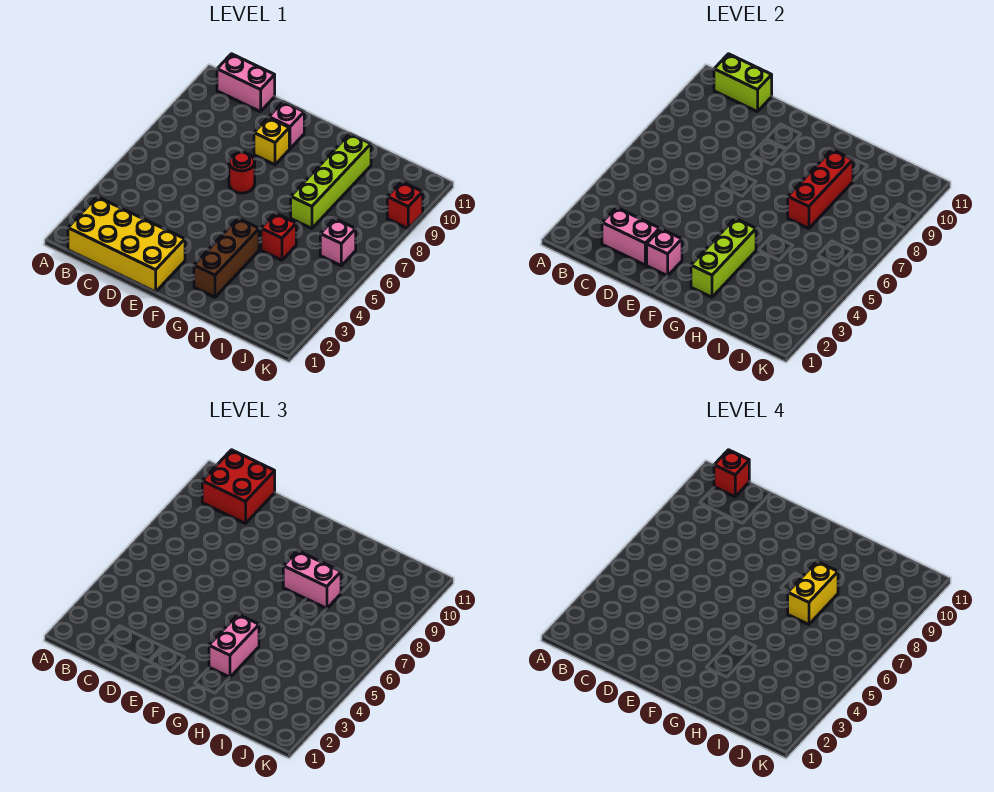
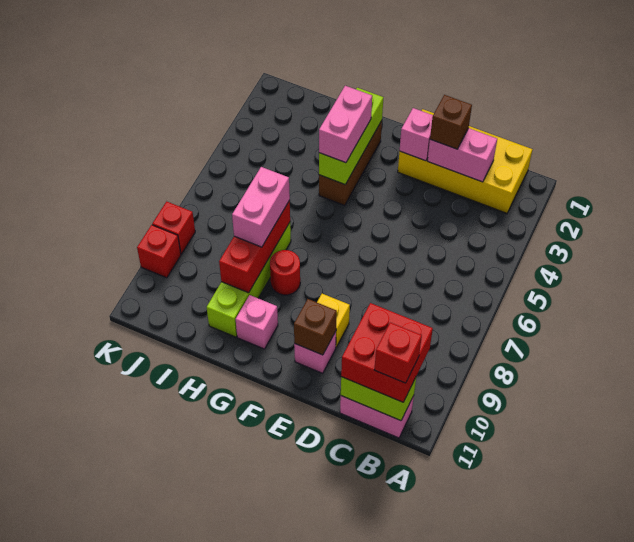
none -> brown 1x1 brick [430,95,472,149]
red 1x1 round brick [229,152,255,193] -> red 1x1 round brick moved to [270,250,300,295]
none -> brown 1x1 brick [294,299,337,355]
pink 1x2 brick [283,551,341,609] -> pink 1x2 brick turned to [232,167,290,247]
red 1x1 brick [261,213,296,260] -> red 1x1 brick moved to [152,202,195,254]
yellow 1x2 brick [788,562,838,625] -> none
pink 1x1 brick [320,219,356,266] -> pink 1x1 brick moved to [236,295,278,349]

